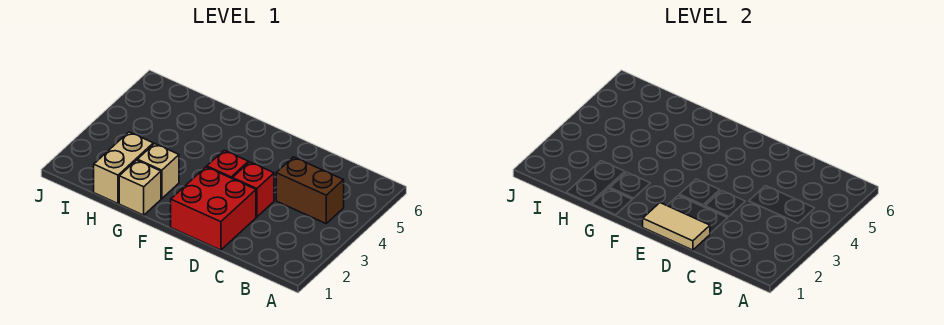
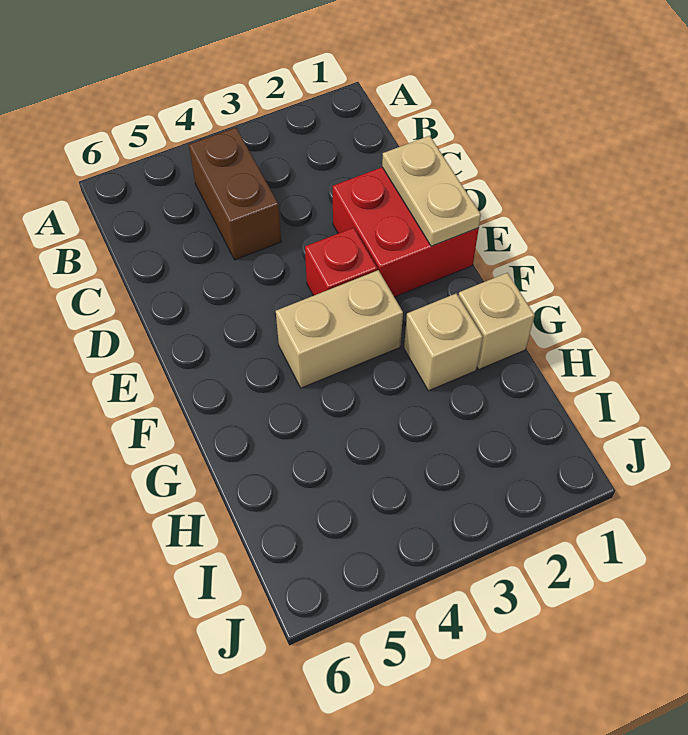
tan 1x2 tile [643,203,710,250] -> tan 1x2 plate [382,136,481,246]
red 1x1 brick [232,162,274,217] -> none
tan 1x2 brick [94,132,153,203] -> tan 1x2 brick moved to [276,270,403,388]

